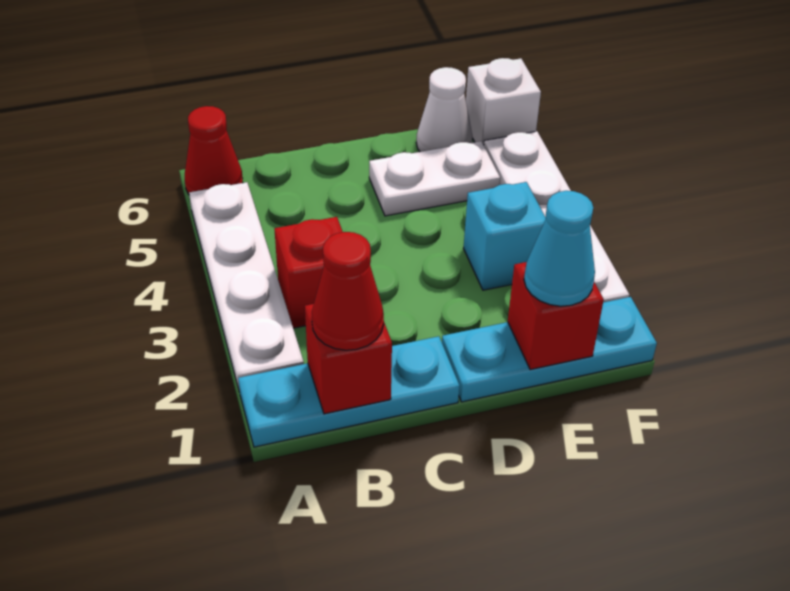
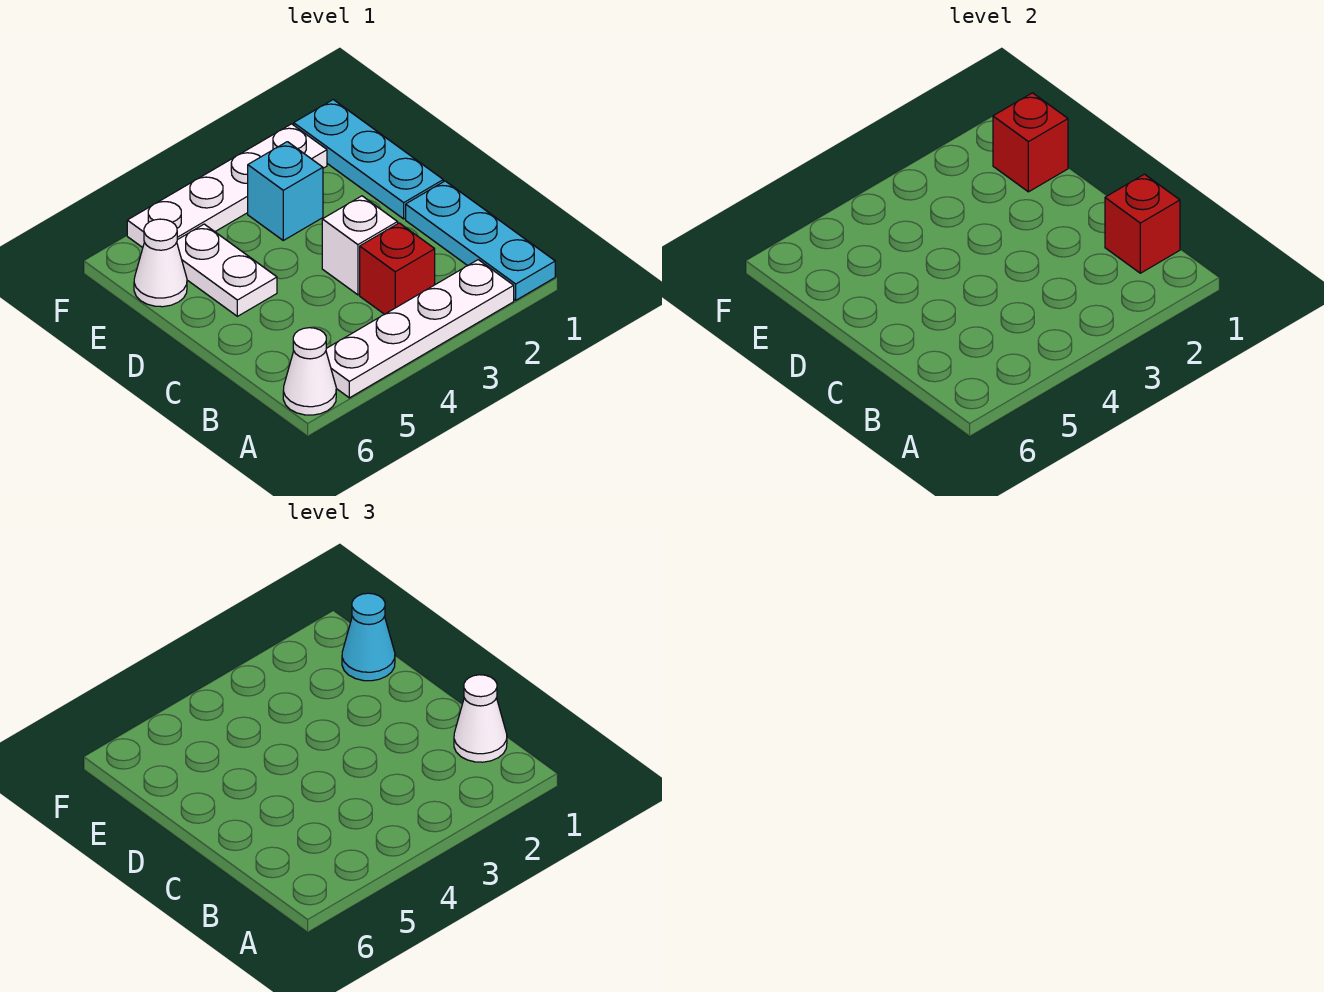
red 1x1 cone [185,106,243,194] -> white 1x1 cone [283,328,336,415]
red 1x1 cone [312,232,384,350] -> white 1x1 cone [454,675,507,762]
white 1x1 brick [466,58,541,145] -> white 1x1 brick moved to [322,196,398,295]

